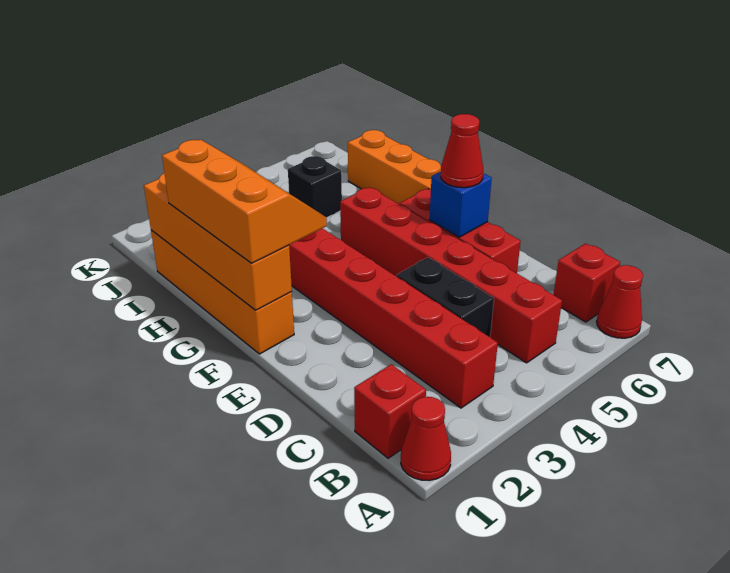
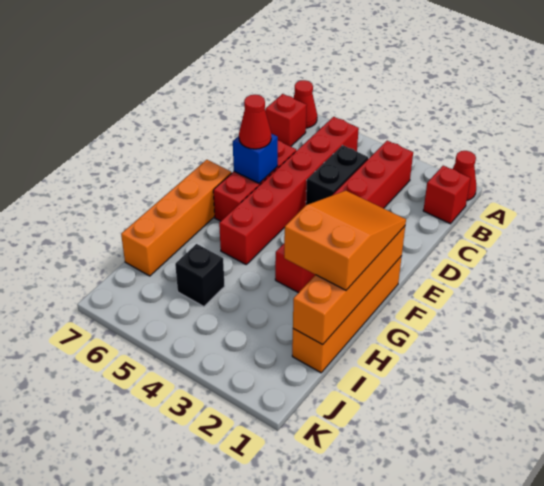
orange 2x3 slope [162,140,327,263] -> orange 2x3 slope turned to [284,191,406,290]

